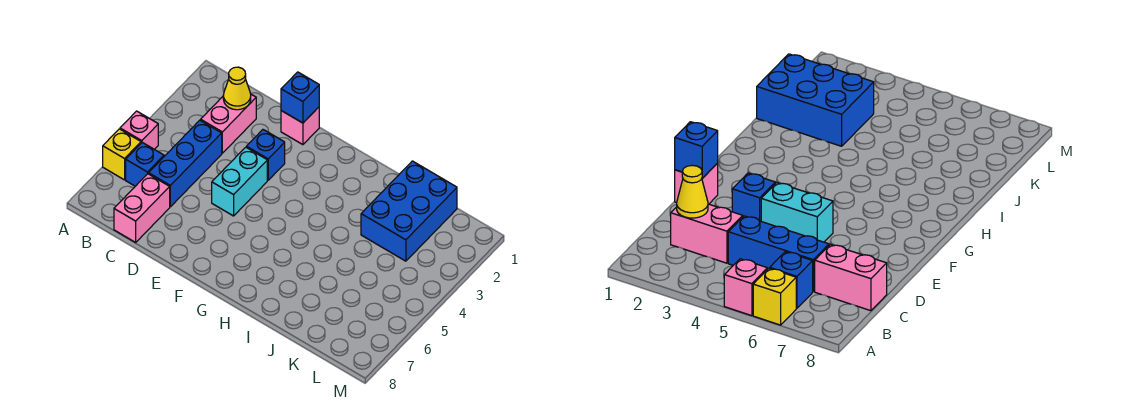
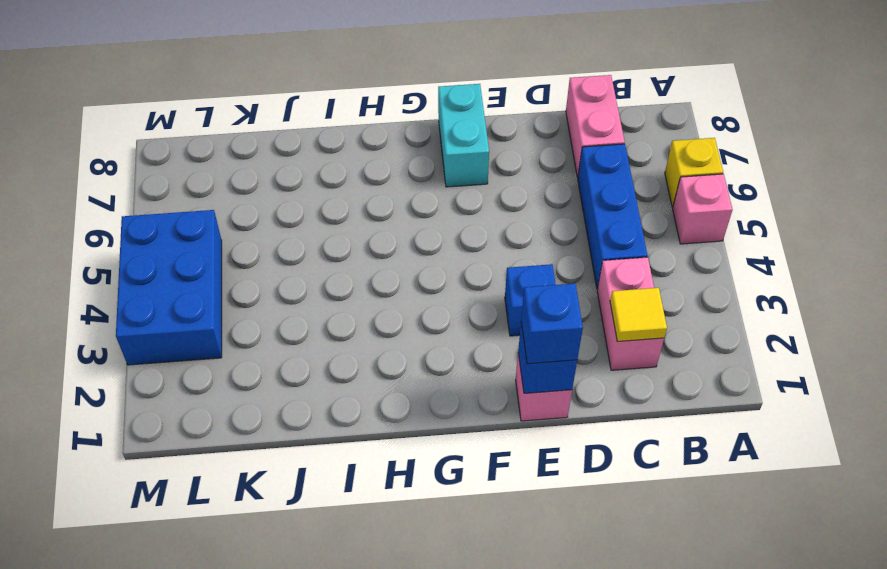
blue 1x1 brick [126,142,164,186] -> blue 1x1 brick moved to [521,283,583,364]
yellow 1x1 cone [223,67,251,110] -> yellow 1x1 tile [610,288,667,342]
cyan 1x2 brick [212,147,267,216] -> cyan 1x2 brick moved to [438,84,489,187]
blue 2x3 brick [361,161,457,261] -> blue 2x3 brick moved to [116,210,222,365]

